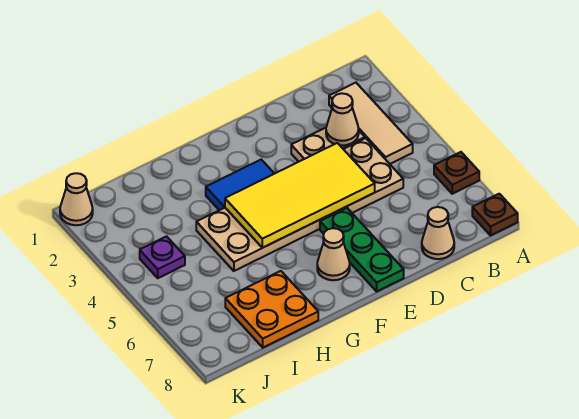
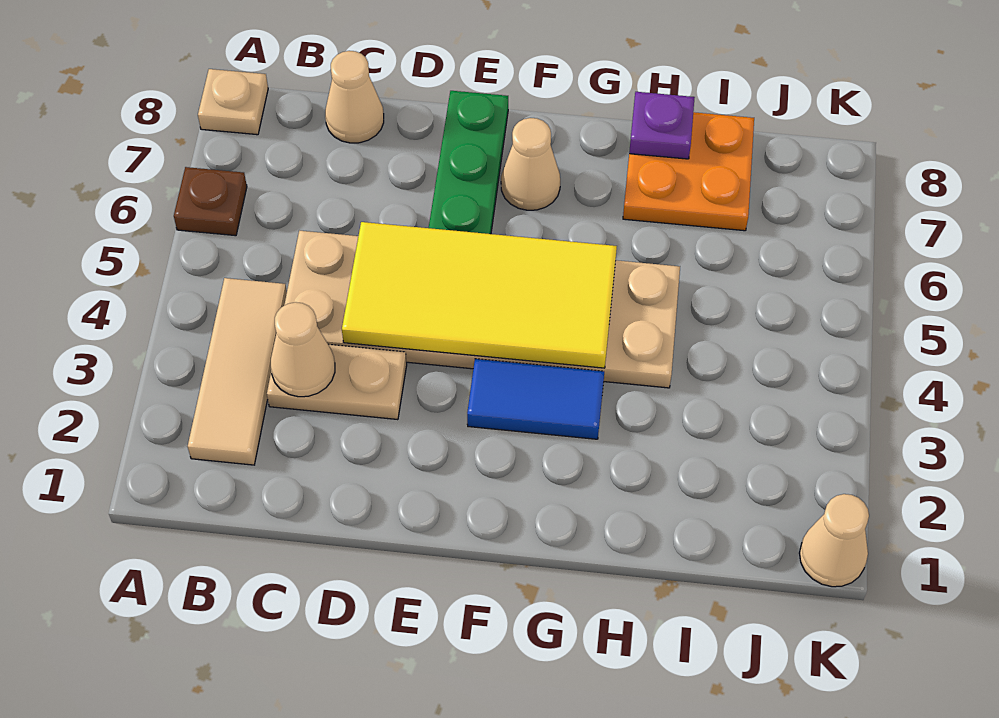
brown 1x1 plate [472,194,518,235] -> tan 1x1 plate [198,69,268,135]
purple 1x1 plate [140,236,185,278] -> purple 1x1 plate moved to [629,92,695,159]

